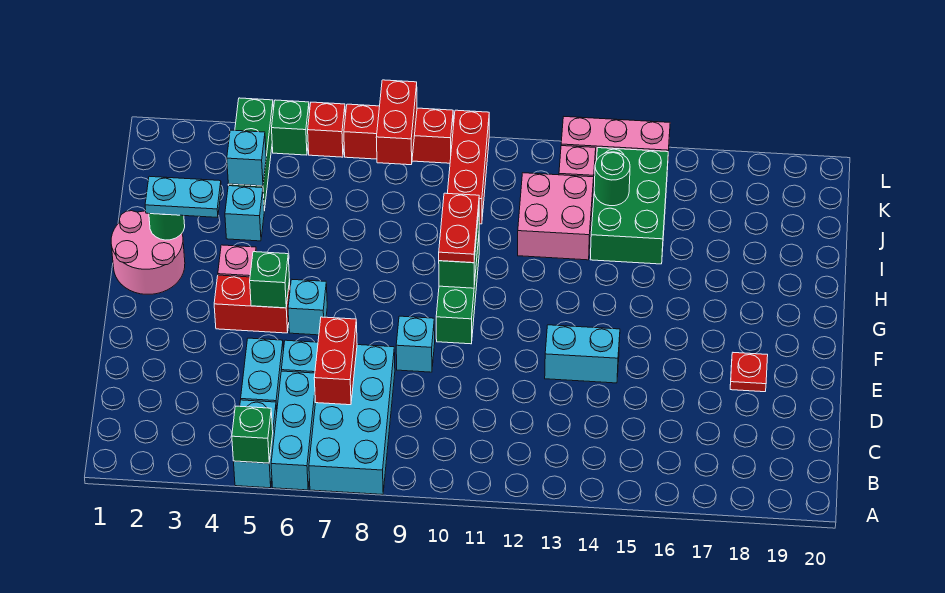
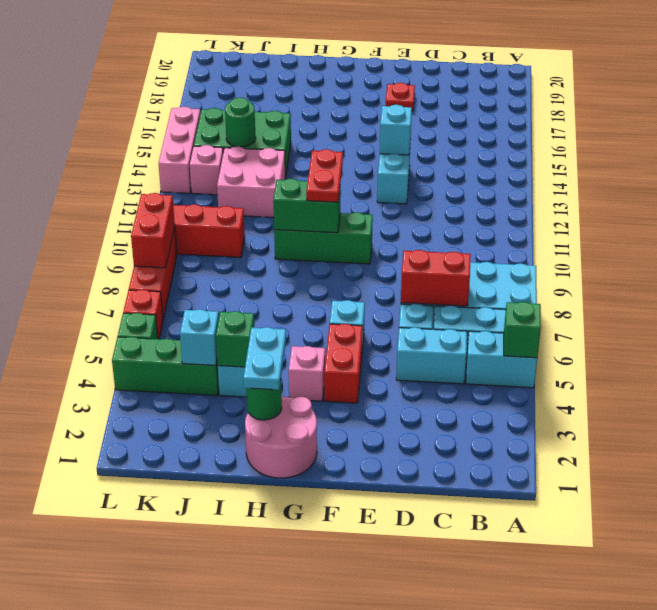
cyan 1x1 brick [396,316,435,372] -> cyan 1x1 brick moved to [380,105,412,155]
green 1x1 brick [250,252,290,308] -> green 1x1 brick moved to [216,311,254,367]
red 1x2 plate [439,193,479,263] -> red 1x2 plate turned to [306,149,343,202]
red 1x2 brick [376,80,417,165] -> red 1x2 brick turned to [131,193,175,268]

